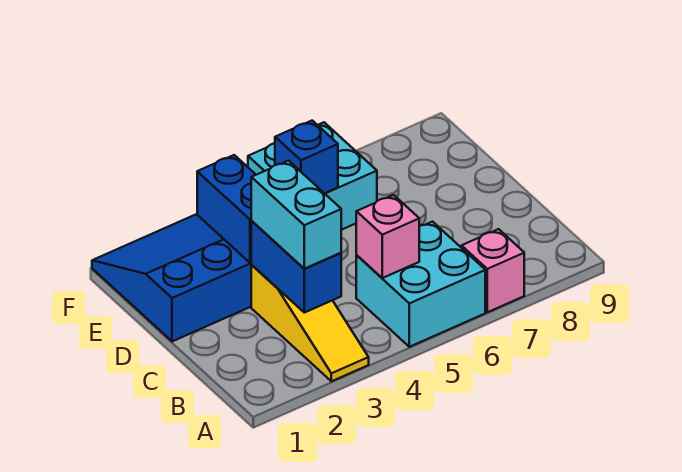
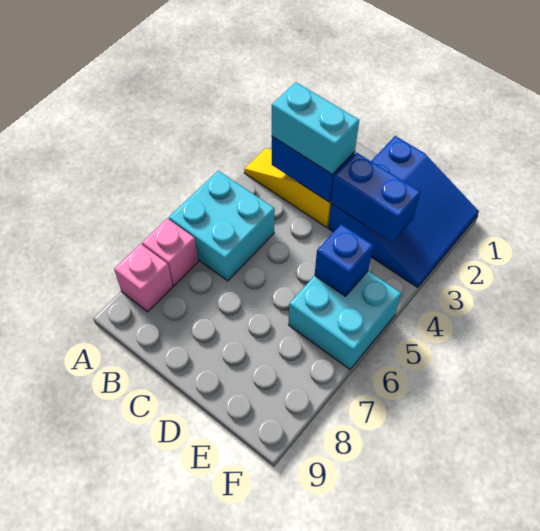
pink 1x1 brick [356,195,419,278] -> pink 1x1 brick moved to [114,244,173,312]

